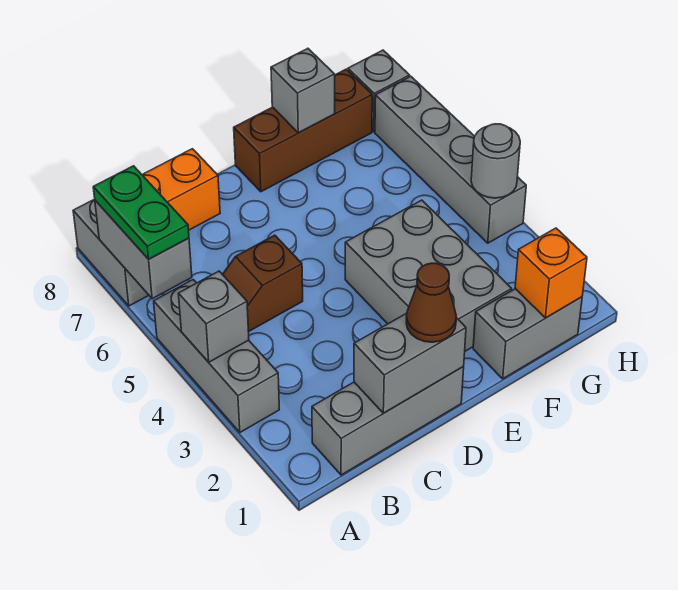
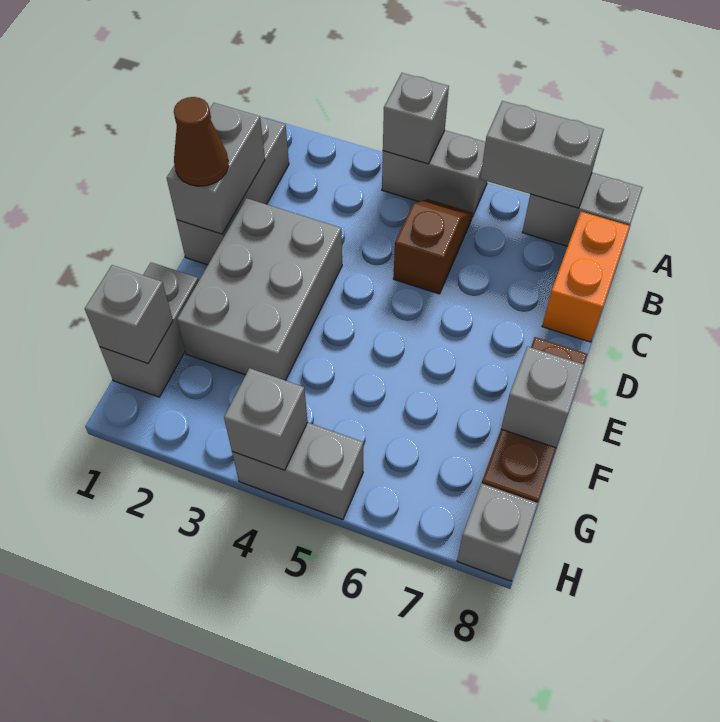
grey 1x3 brick [154,280,279,432] -> grey 1x2 brick [382,130,487,217]
green 1x2 plate [93,166,189,259] -> none
grey 2x3 brick [345,200,512,351] -> grey 2x3 brick turned to [177,198,342,381]
orange 1x1 brick [515,228,587,318] -> grey 1x1 brick [85,265,173,363]
grey 1x4 brick [375,76,526,243] -> grey 1x2 brick [232,422,363,520]
grey 1x1 round brick [471,124,520,198] -> grey 1x1 brick [224,368,308,470]

